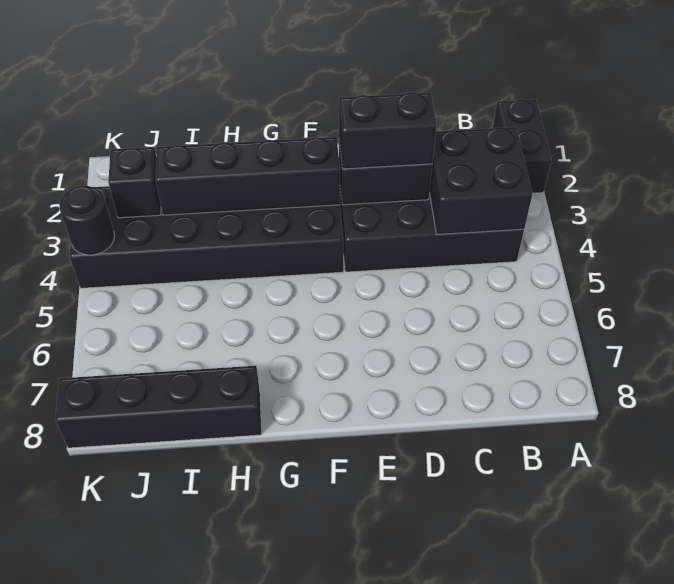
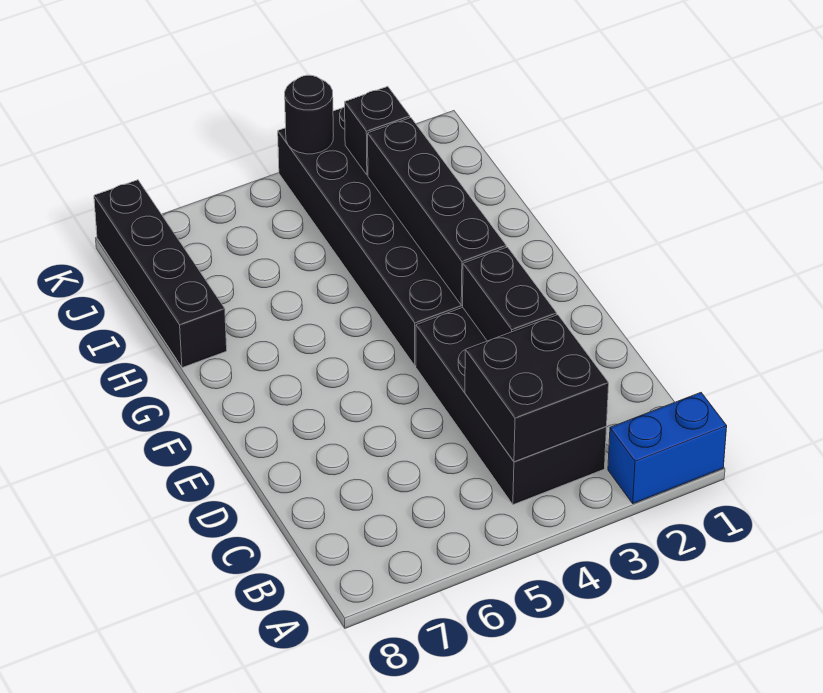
black 1x2 brick [493,99,552,193] -> blue 1x2 brick [608,393,727,504]
black 1x2 brick [339,92,437,169] -> none

